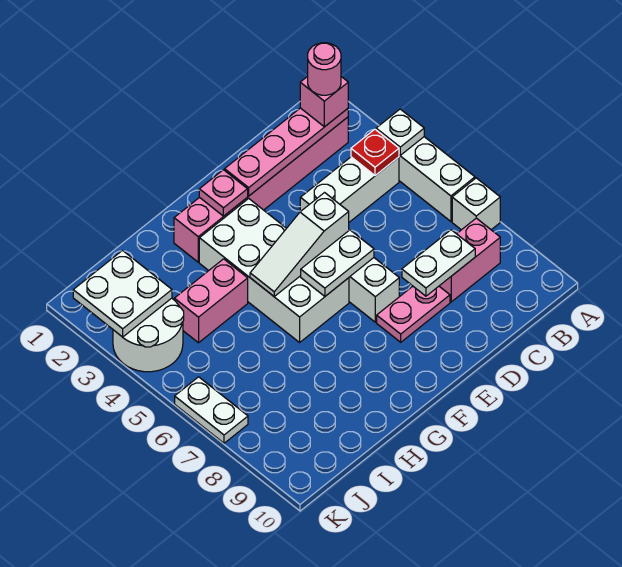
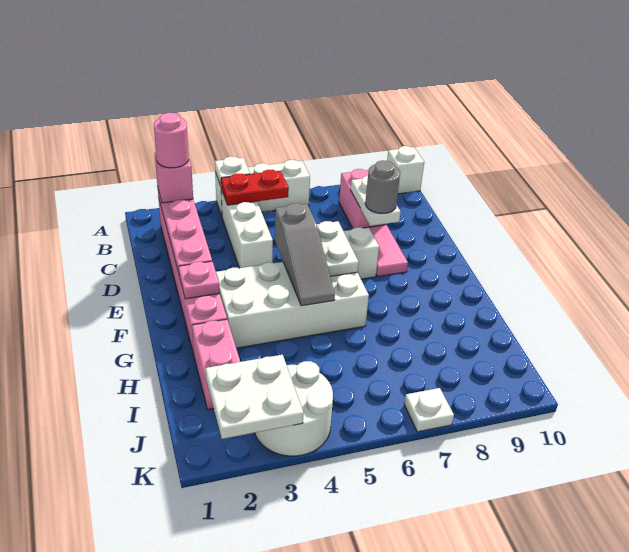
white 1x1 brick [452,178,500,230] -> white 1x1 brick moved to [387,146,424,194]
red 1x1 plate [351,129,399,176] -> red 1x2 plate [221,170,289,205]
pink 1x2 plate [377,286,450,342] -> pink 1x2 tile [367,225,408,277]
none -> grey 1x1 round brick [365,161,400,214]
white 1x3 slope [250,193,349,296] -> grey 1x3 slope [275,203,335,306]
pink 1x2 brick [174,259,248,343] -> pink 1x2 brick moved to [192,319,240,409]
white 1x2 plate [175,377,248,443] -> white 1x1 plate [404,388,454,432]

